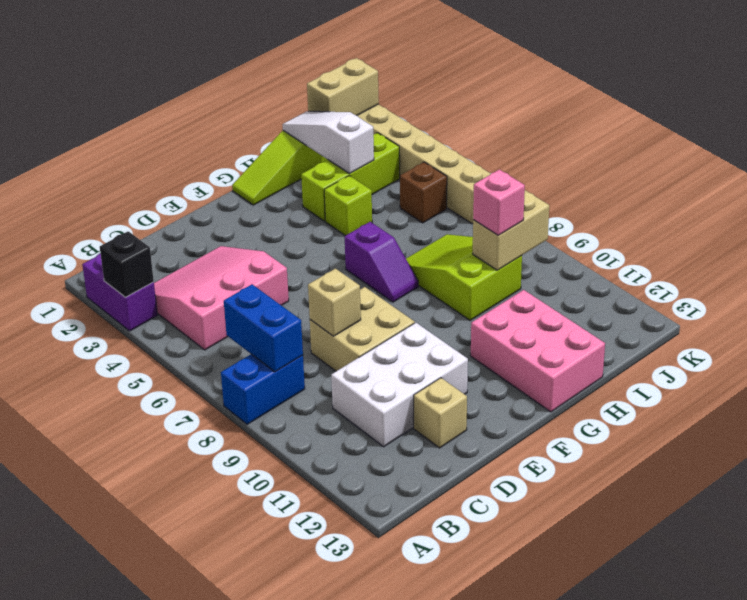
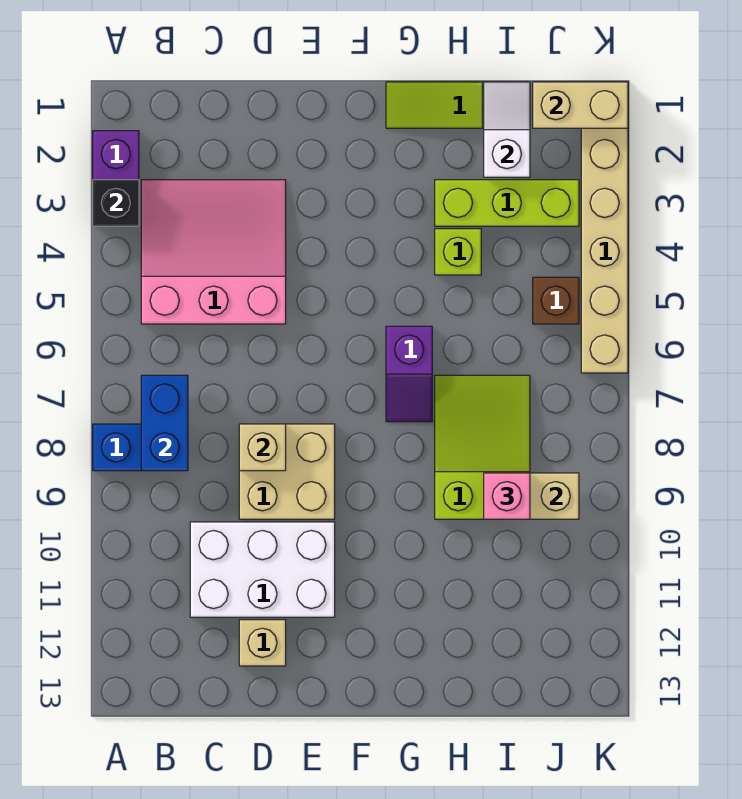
pink 2x3 brick [471,290,605,412] -> none
white 1x3 slope [282,111,374,174] -> white 1x2 slope [484,82,530,177]

